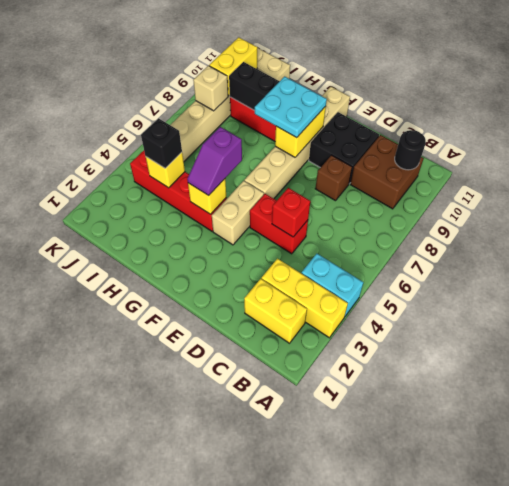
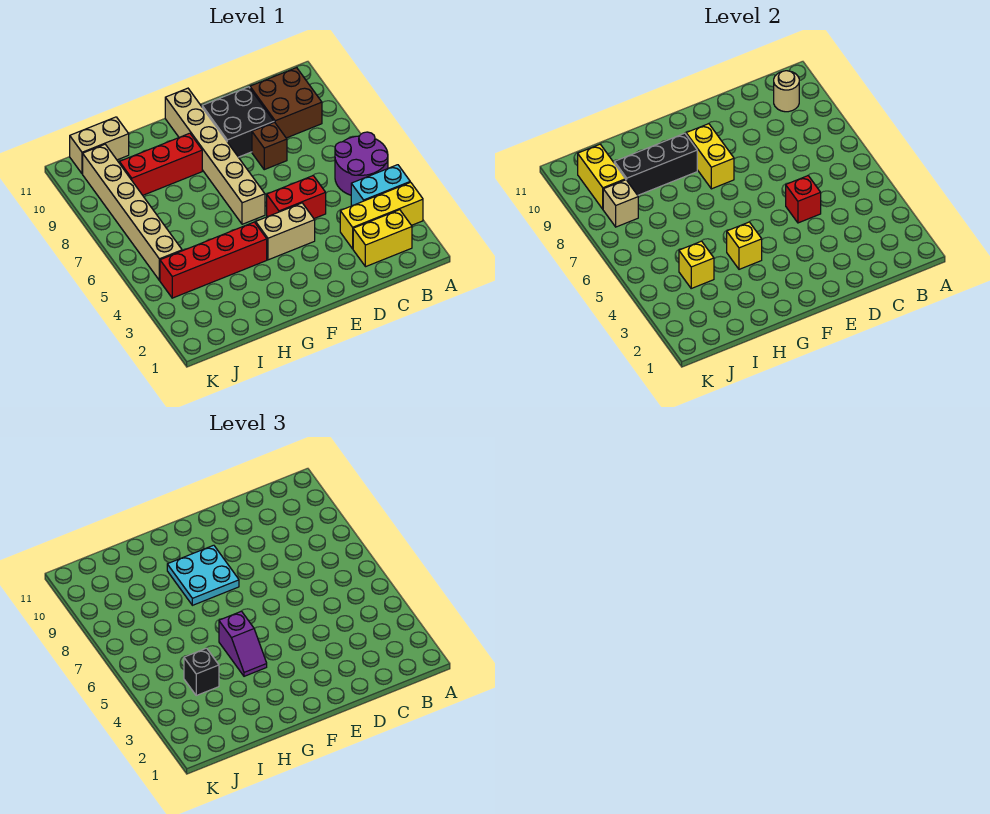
none -> purple 2x2 round brick [335,132,388,195]
black 1x1 round brick [395,130,426,170] -> tan 1x1 round brick [774,71,799,112]
tan 1x2 brick [212,181,264,245] -> tan 1x2 brick turned to [256,203,315,260]

